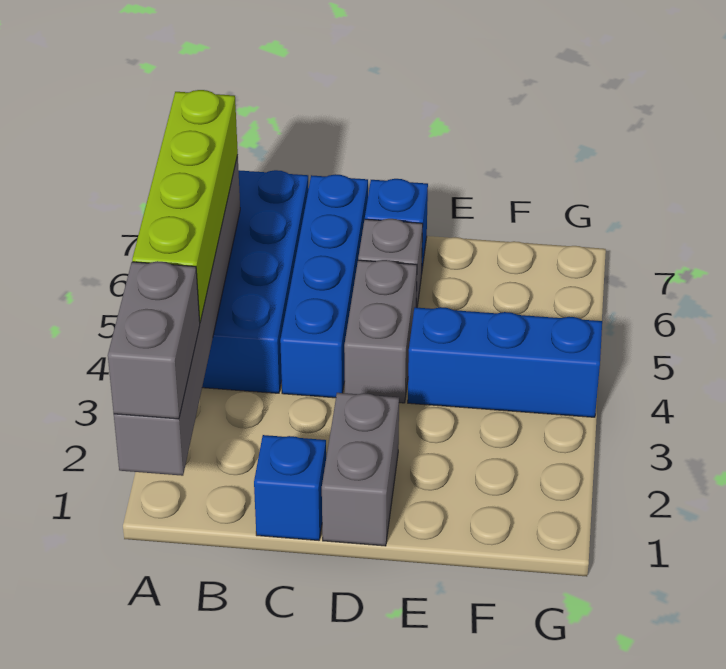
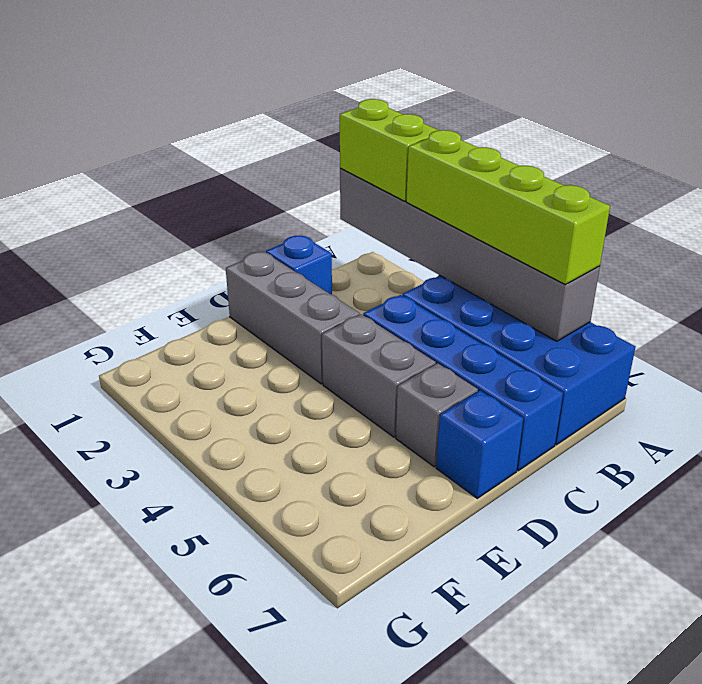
grey 1x2 brick [108,261,200,419] -> lime 1x2 brick [340,99,439,201]
grey 1x2 brick [322,393,399,546] -> grey 1x3 brick [226,252,360,384]
blue 1x3 brick [408,307,602,417] -> none

